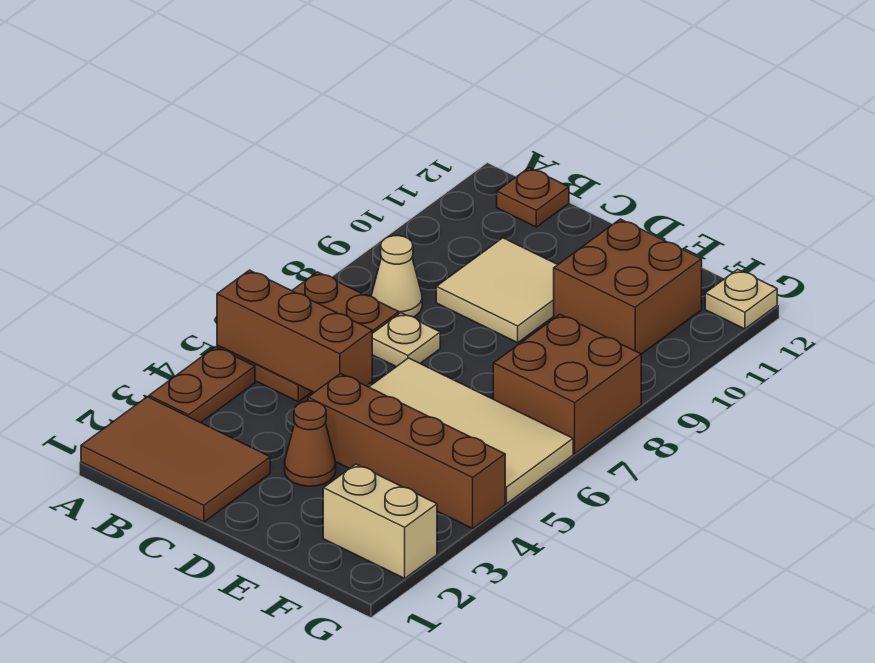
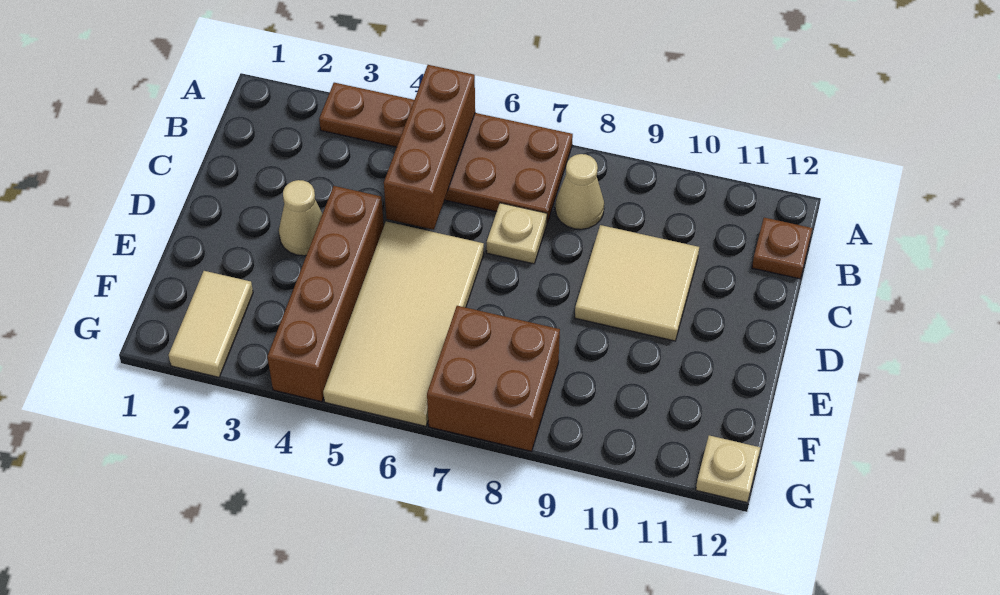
brown 2x3 tile [81,397,270,522] -> none
brown 1x1 cone [285,401,336,486] -> tan 1x1 cone [279,180,322,256]
brown 2x2 brick [554,219,702,354] -> none
tan 1x2 brick [323,464,437,578] -> tan 1x2 tile [169,271,253,377]

